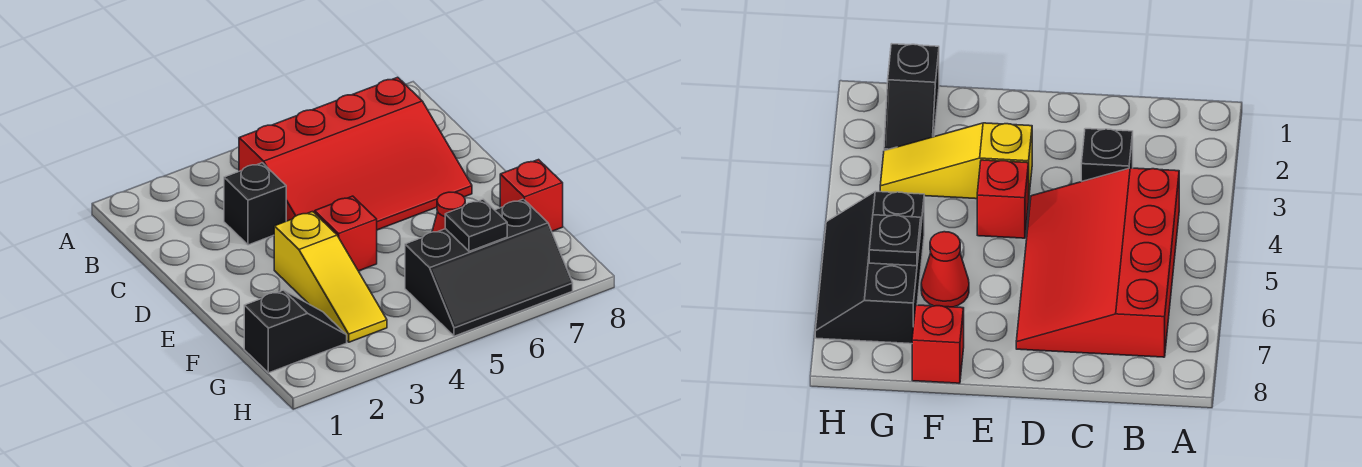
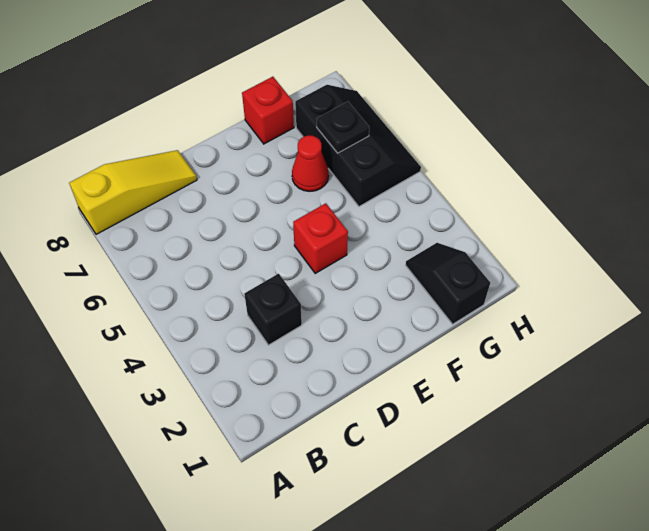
red 3x4 slope [239,77,472,230] -> none
yellow 1x3 slope [274,212,387,342] -> yellow 1x3 slope moved to [69,150,197,234]

